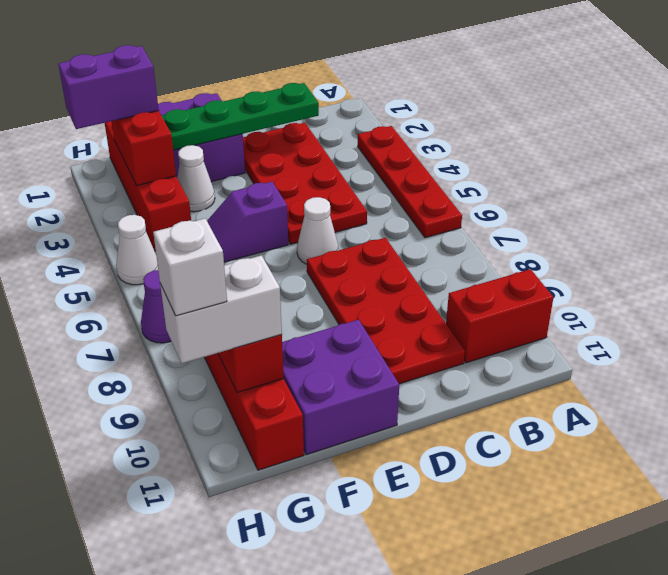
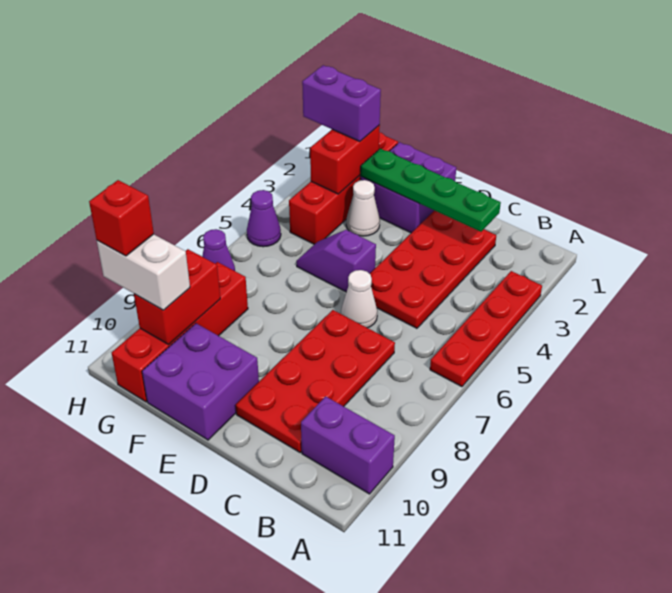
red 1x2 brick [446,269,553,363] -> purple 1x2 brick [301,396,395,494]
white 1x1 cone [116,215,158,285] -> purple 1x1 cone [247,190,281,247]
white 1x1 brick [153,219,227,316] -> red 1x1 brick [89,180,154,256]

